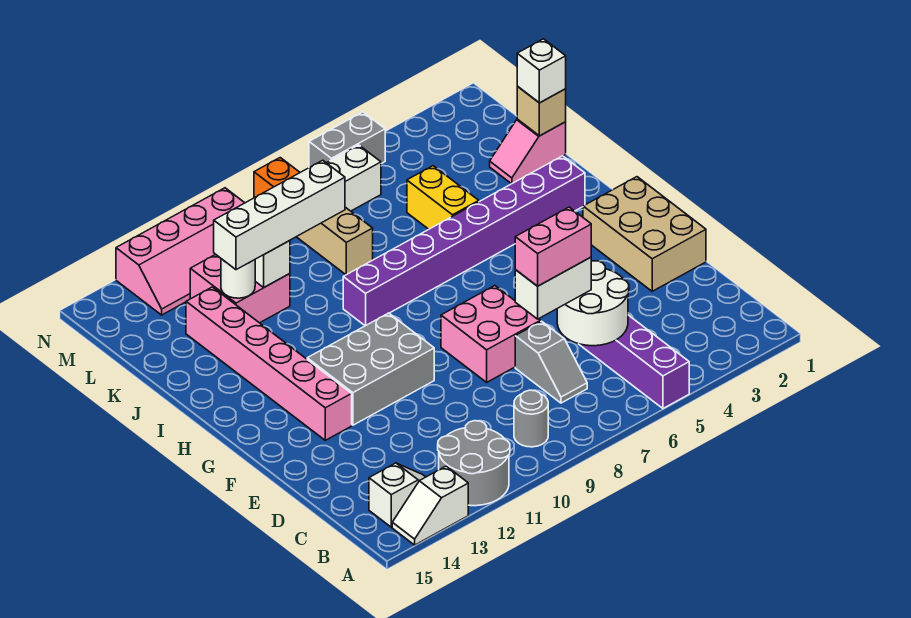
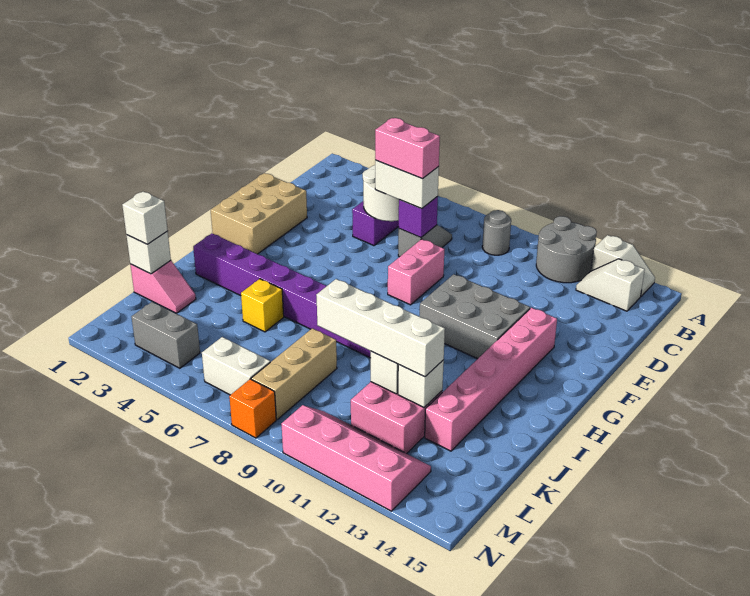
none -> purple 1x1 brick [399,197,438,238]
pink 2x2 brick [441,286,541,382] -> pink 1x2 brick [388,239,444,305]
yellow 1x2 brick [407,166,479,229] -> yellow 1x1 brick [241,279,284,332]
tan 1x1 brick [517,86,566,136] -> white 1x1 brick [127,231,171,274]
white 1x1 round brick [221,259,255,298] -> white 1x1 brick [398,360,444,407]
grey 1x2 brick [309,112,385,167] -> grey 1x2 brick moved to [132,302,200,368]

